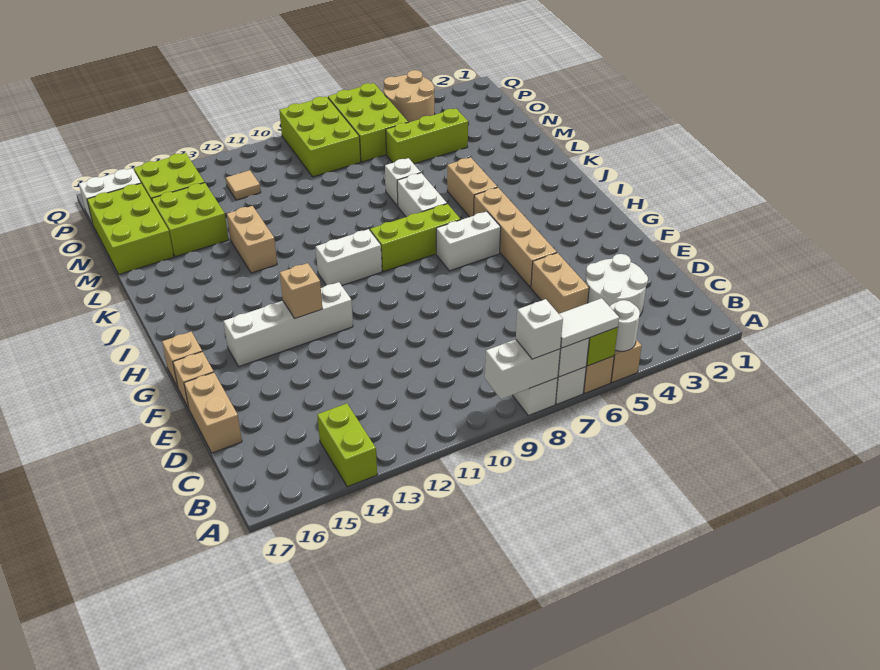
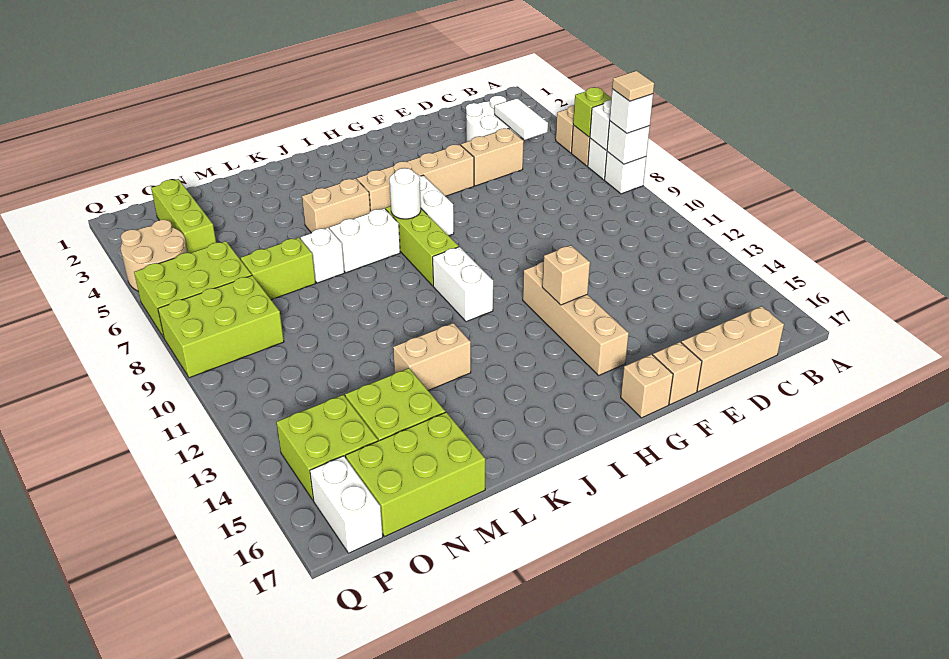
white 1x1 round brick [610,300,640,351] -> white 1x1 round brick moved to [389,168,421,219]
white 1x2 tile [559,298,619,348] -> white 1x2 tile moved to [495,98,548,140]
white 1x2 brick [485,339,560,399] -> white 1x1 brick [607,121,650,164]
lime 1x2 brick [317,403,377,487] -> lime 1x2 brick moved to [241,238,316,300]
tan 1x2 brick [184,372,242,453] -> tan 1x3 brick [681,306,784,392]
white 1x4 brick [224,282,353,366] -> tan 1x4 brick [523,262,629,375]
lime 1x3 brick [386,109,468,164] -> lime 1x3 brick moved to [151,179,216,253]
tan 1x1 tile [226,170,261,200] -> tan 1x1 tile moved to [612,71,654,101]

